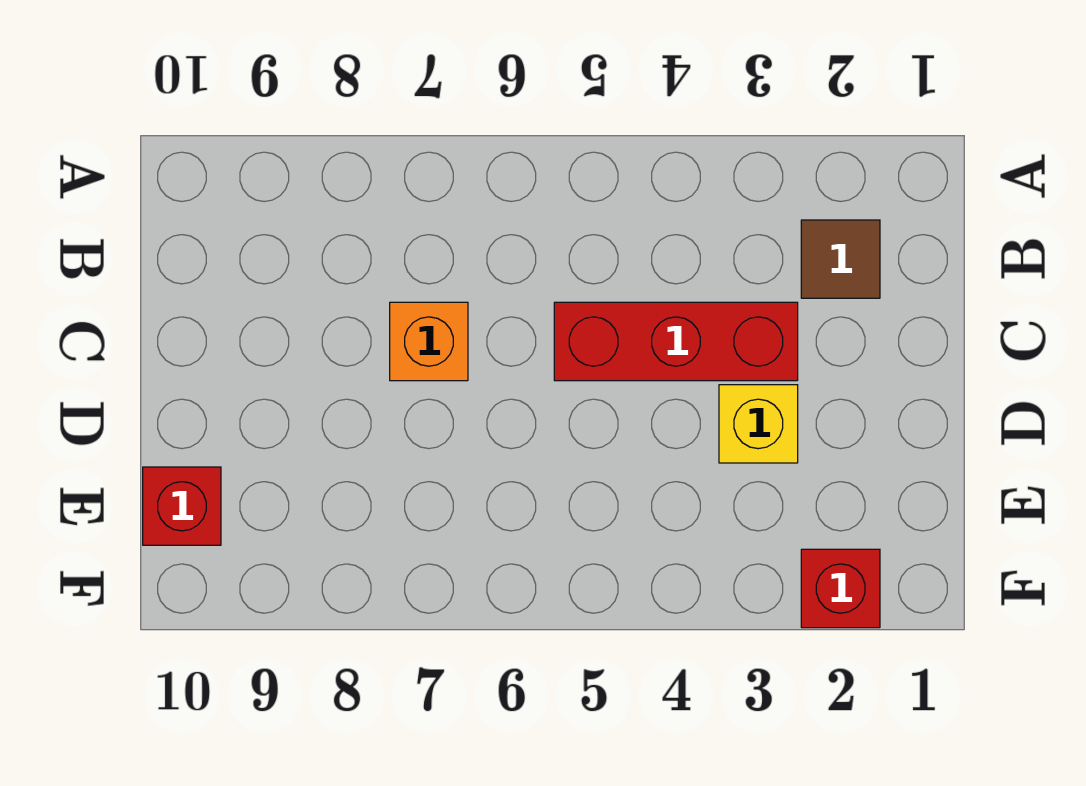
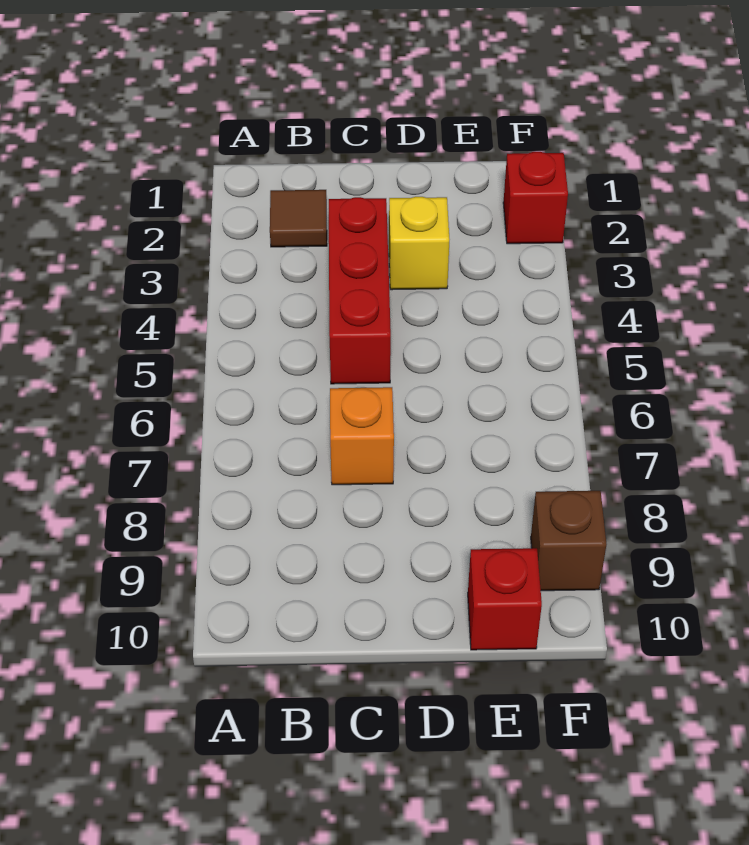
none -> brown 1x1 brick [531,491,606,591]

